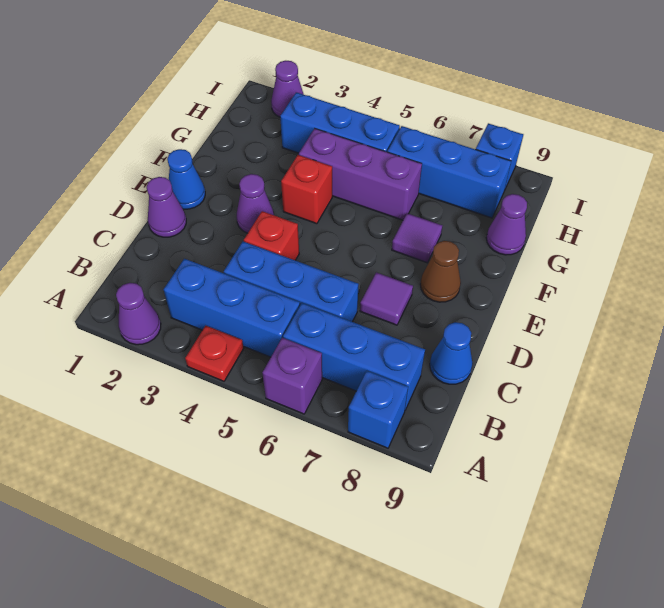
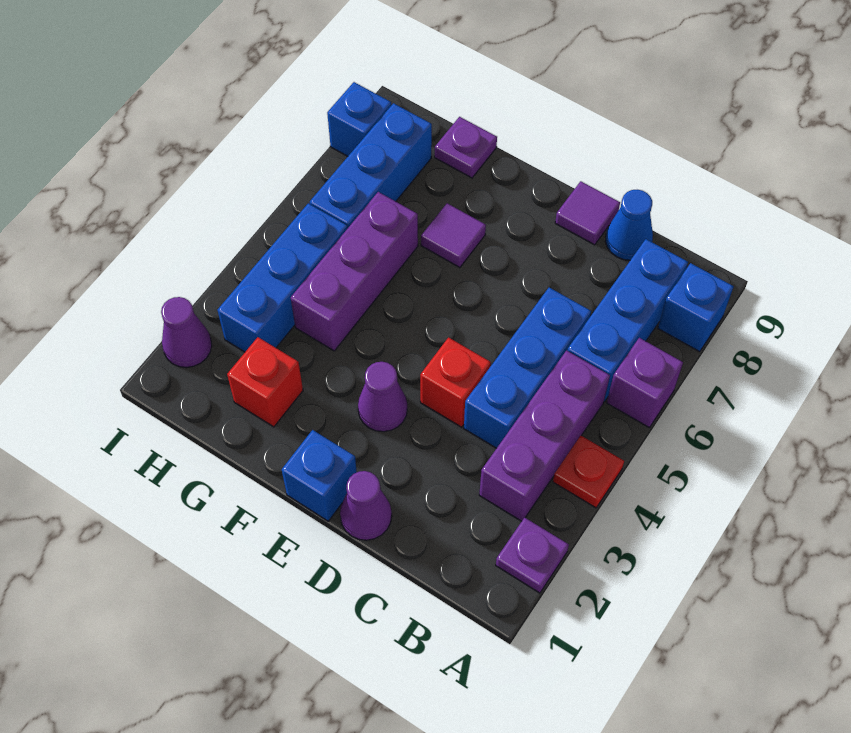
purple 1x1 cone [116,283,161,345] -> purple 1x1 plate [496,518,569,593]
blue 1x3 brick [164,259,300,357] -> purple 1x3 brick [479,351,610,521]
purple 1x1 tile [360,272,413,325] -> purple 1x1 tile moved to [555,181,620,245]
blue 1x1 cone [167,149,205,209] -> blue 1x1 brick [282,430,357,521]
brown 1x1 cone [420,241,461,302] -> none
red 1x1 brick [281,155,332,224] -> red 1x1 brick moved to [227,337,303,427]
purple 1x1 cone [486,194,527,255] -> purple 1x1 plate [435,117,497,178]

